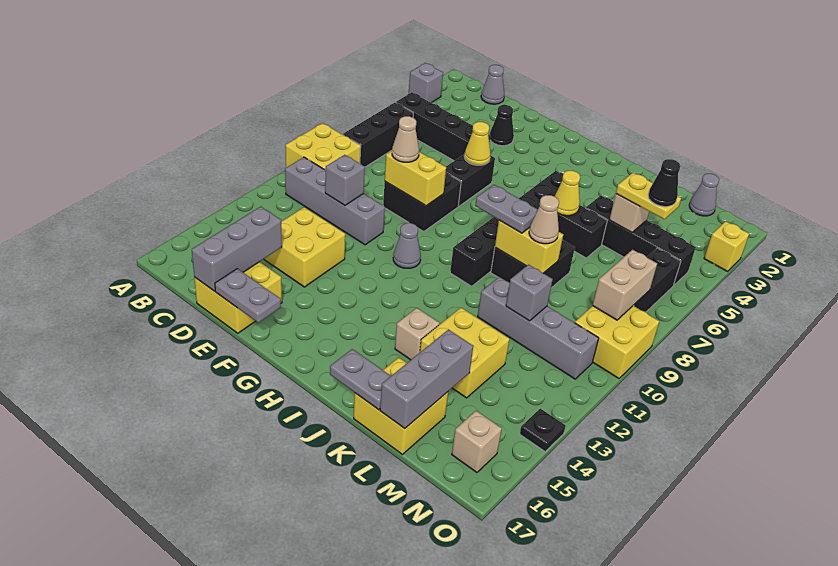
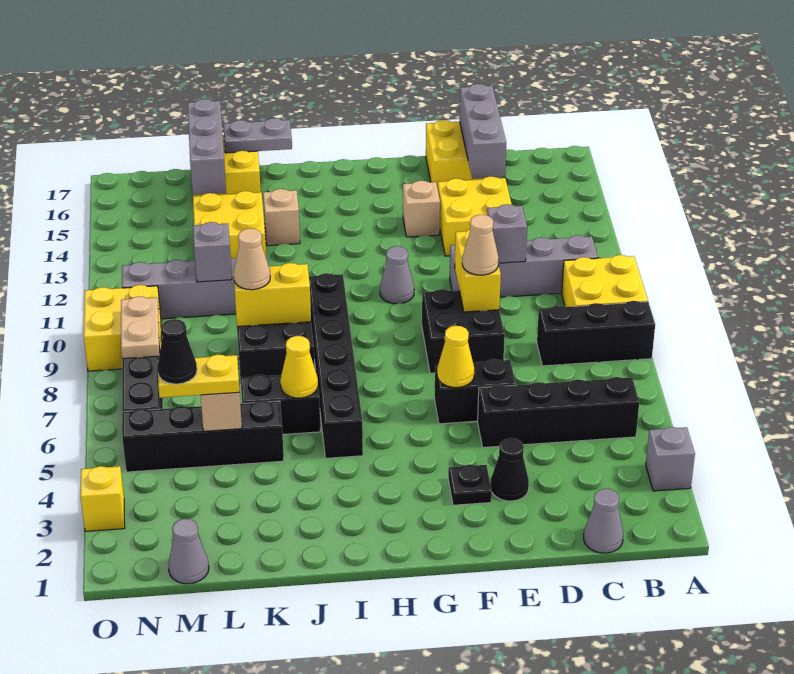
black 1x3 brick [343,103,413,167] -> black 1x3 brick turned to [537,301,655,366]
yellow 1x2 brick [385,151,446,206] -> yellow 1x2 brick turned to [455,230,501,312]
grey 1x2 plate [215,269,281,323] -> none
black 1x2 brick [446,154,495,206] -> black 1x2 brick turned to [435,359,516,424]
grey 1x2 plate [475,185,538,233] -> none
tan 1x2 brick [593,250,657,320] -> tan 1x2 plate [121,296,159,359]
tan 1x1 brick [452,411,502,472] -> tan 1x1 brick moved to [403,181,440,237]
black 1x1 plate [520,409,566,452] -> black 1x1 plate moved to [448,465,492,505]

